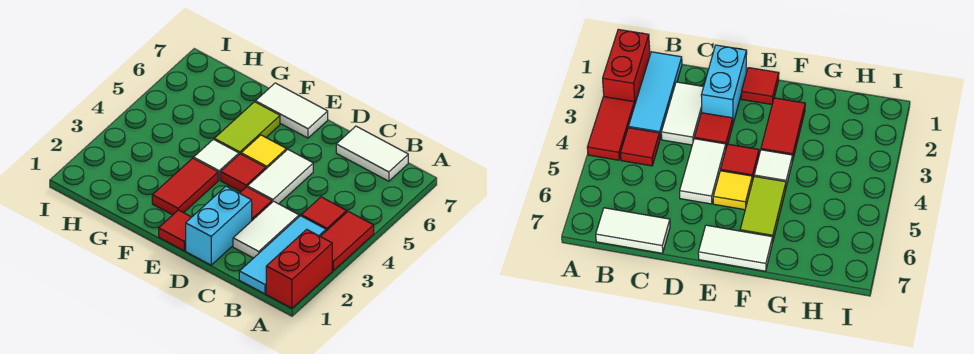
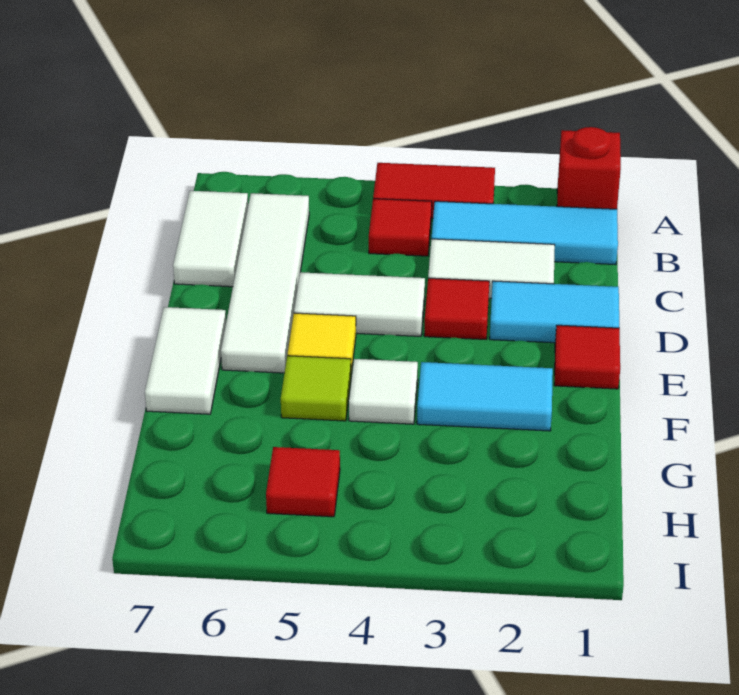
red 1x2 brick [266,229,332,308] -> red 1x1 brick [557,127,621,209]
none -> white 1x4 tile [221,193,309,373]
cyan 1x2 brick [186,186,252,265] -> cyan 1x2 tile [490,281,619,343]
red 1x1 tile [221,154,266,192] -> red 1x1 tile moved to [266,447,340,517]
red 1x2 tile [152,158,218,215] -> cyan 1x2 tile [417,362,553,431]
lime 1x2 tile [214,102,280,154] -> lime 1x1 tile [281,356,351,421]

